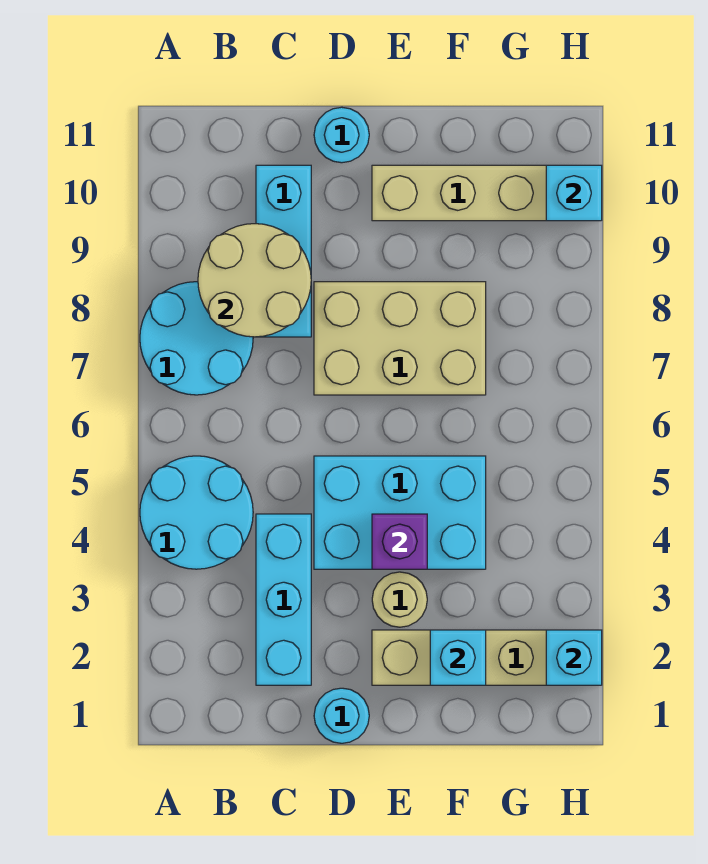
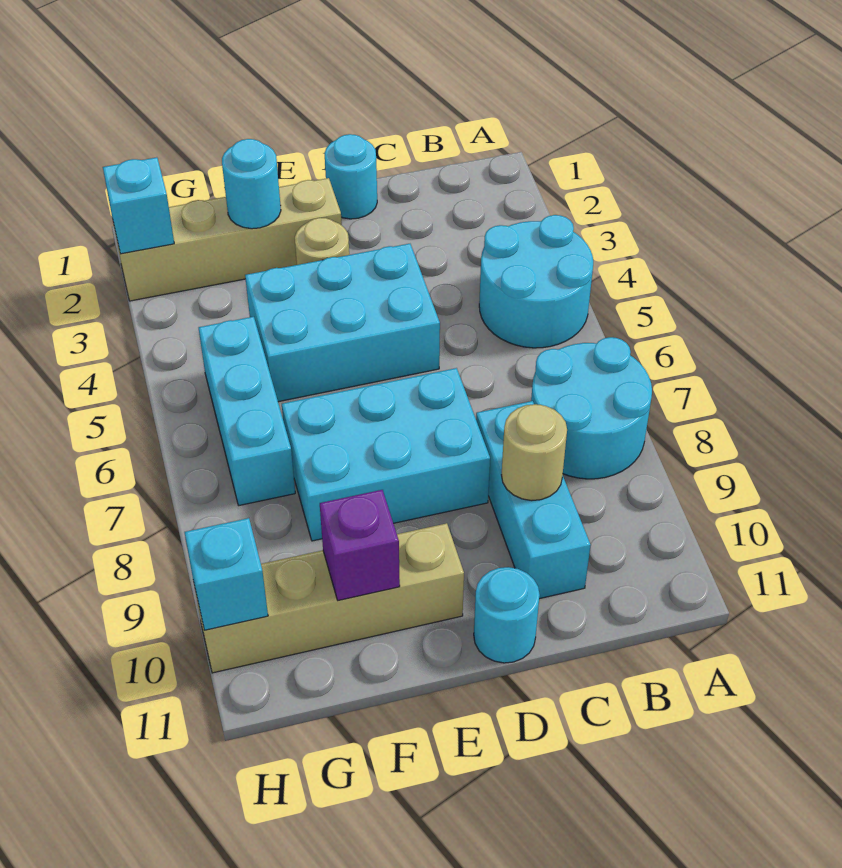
tan 2x2 round brick [198,224,311,337] -> tan 1x1 round brick [502,404,567,501]
cyan 1x3 brick [256,514,311,685] -> cyan 1x3 brick moved to [199,317,295,505]
tan 2x3 brick [314,282,486,395] -> cyan 2x3 brick [282,368,490,541]
purple 1x1 brick [372,514,427,569] -> purple 1x1 brick moved to [320,490,400,600]
cyan 1x1 brick [430,630,486,685] -> cyan 1x1 round brick [222,139,281,229]

